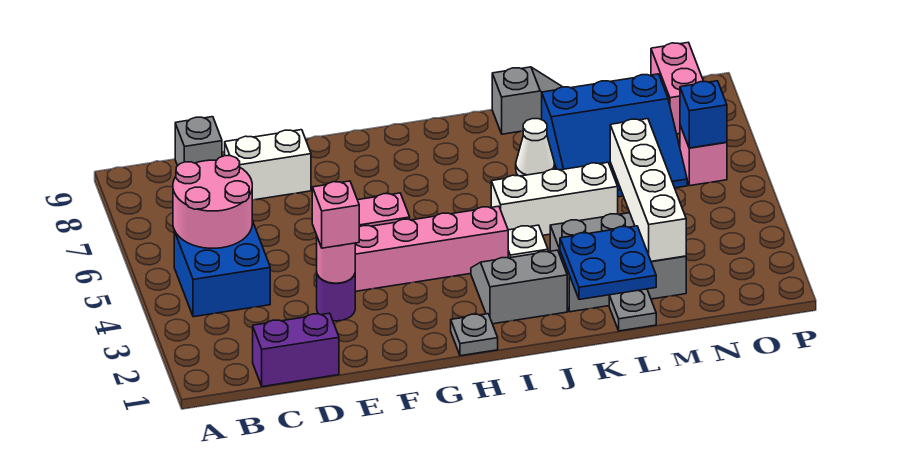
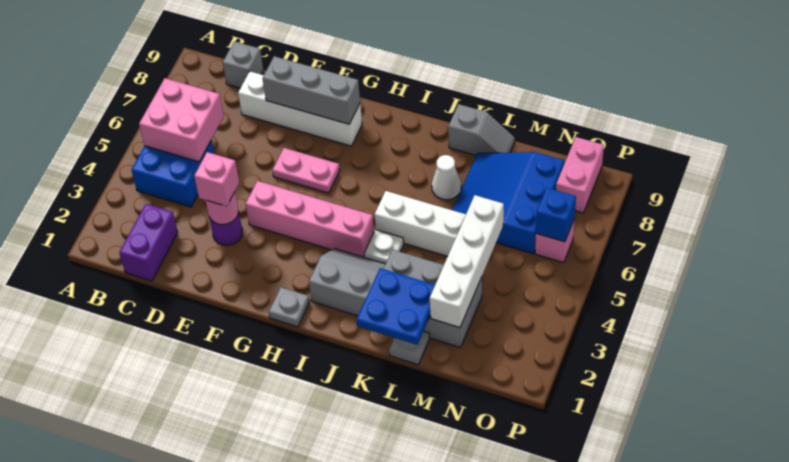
pink 2x2 round brick [173,156,253,248] -> pink 2x2 brick [139,78,224,162]
purple 1x2 brick [253,313,339,387] -> purple 1x2 brick turned to [119,204,178,281]
white 1x2 brick [225,130,311,200] -> white 1x4 brick [238,71,362,146]
none -> grey 1x3 brick [262,56,360,124]
blue 3x3 slope [542,74,687,197] -> blue 3x3 slope turned to [452,152,564,254]

